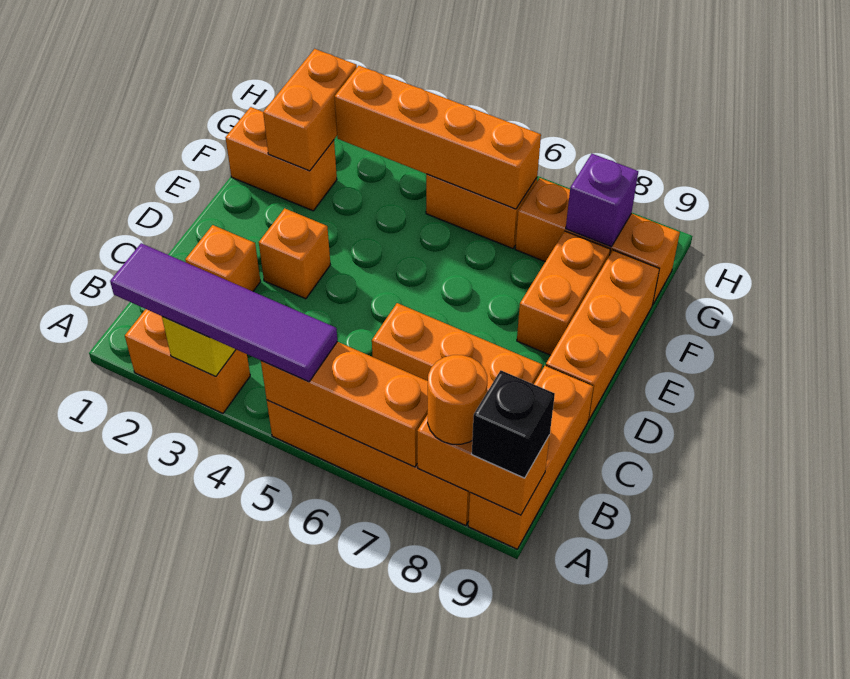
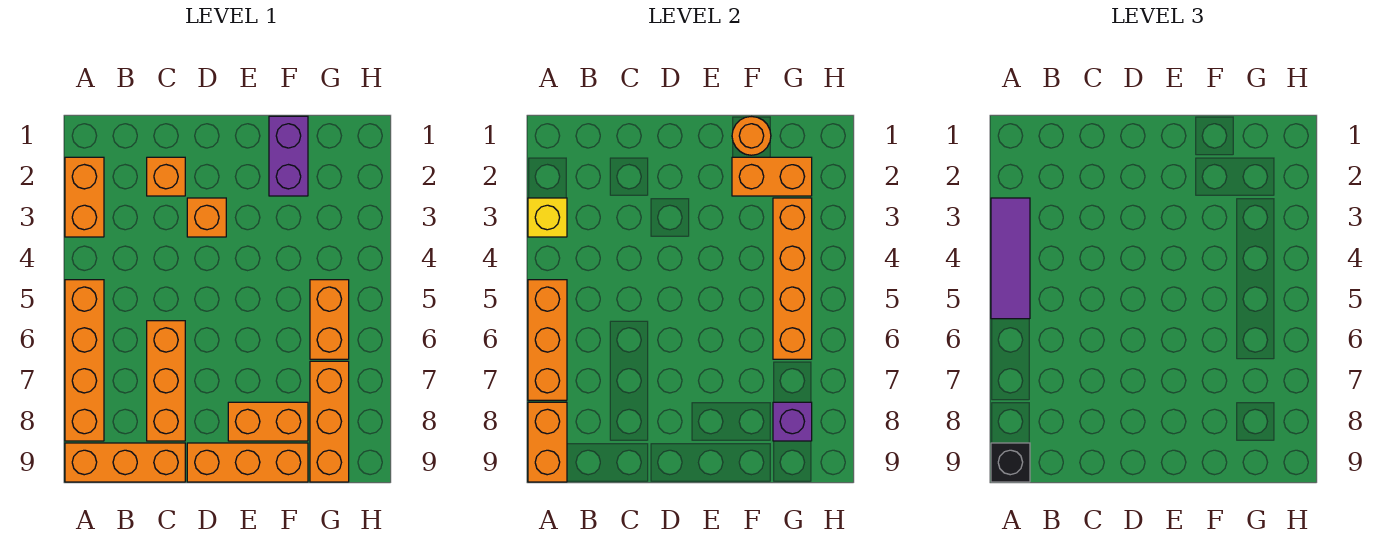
purple 1x4 tile [110,243,337,382] -> purple 1x3 tile [991,198,1030,319]
orange 1x1 round brick [428,355,487,444] -> orange 1x1 round brick moved to [732,117,771,155]
orange 1x2 brick [225,107,337,211] -> purple 1x2 brick [269,116,308,196]

